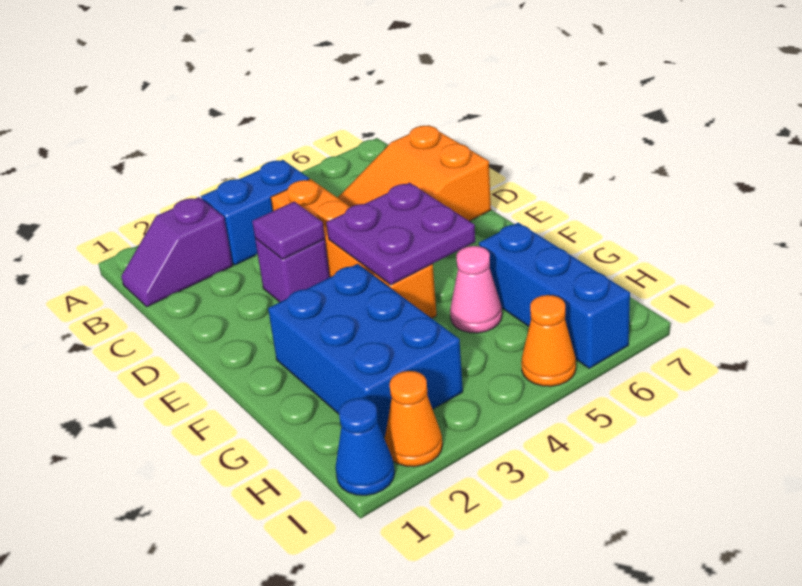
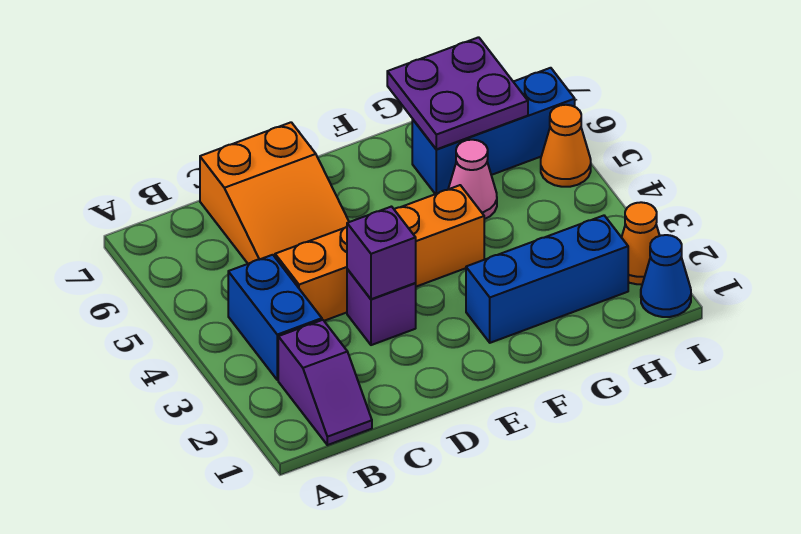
purple 1x1 tile [252,202,325,259] -> purple 1x1 brick [347,207,416,299]
purple 2x2 plate [326,183,475,285] -> purple 2x2 plate moved to [387,37,528,149]
blue 2x3 brick [268,264,463,437] -> blue 1x3 brick [466,216,628,343]

